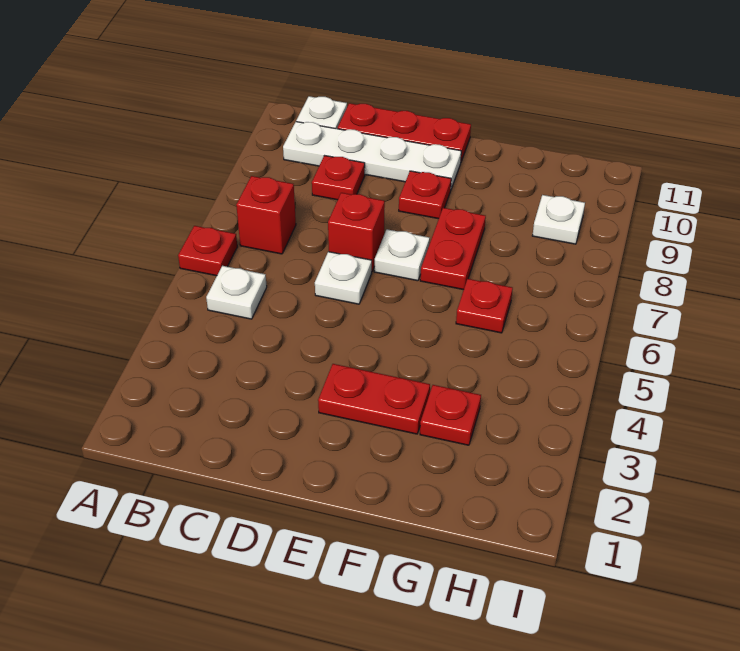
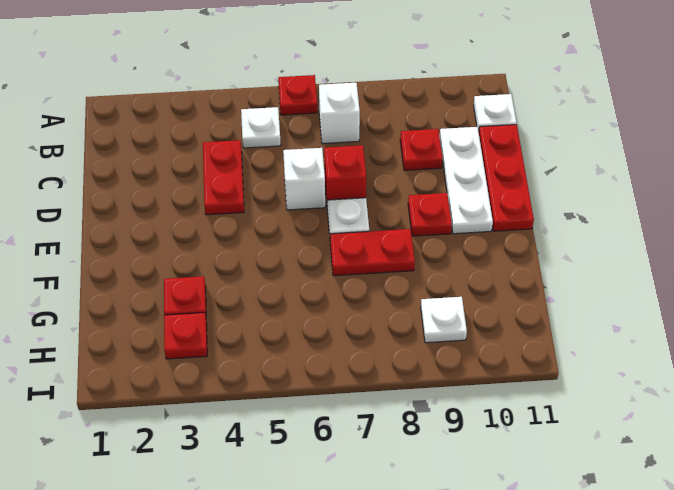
red 1x1 brick [236,176,296,254] -> white 1x1 brick [319,83,360,144]
white 1x4 plate [283,122,461,189] -> white 1x3 plate [440,127,493,234]
white 1x1 plate [315,252,372,304] -> white 1x1 brick [283,148,325,210]
red 1x2 plate [318,364,430,434] -> red 1x2 plate moved to [203,140,244,215]
red 1x1 plate [456,279,513,333] -> red 1x1 plate moved to [164,313,207,359]

